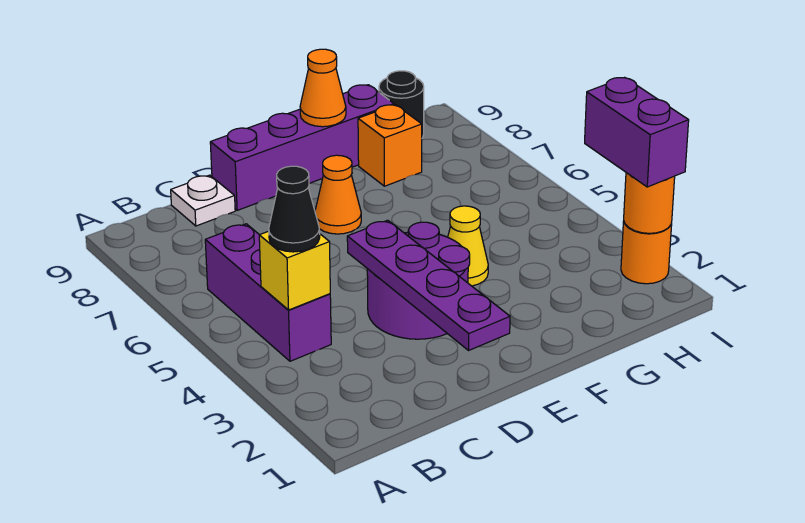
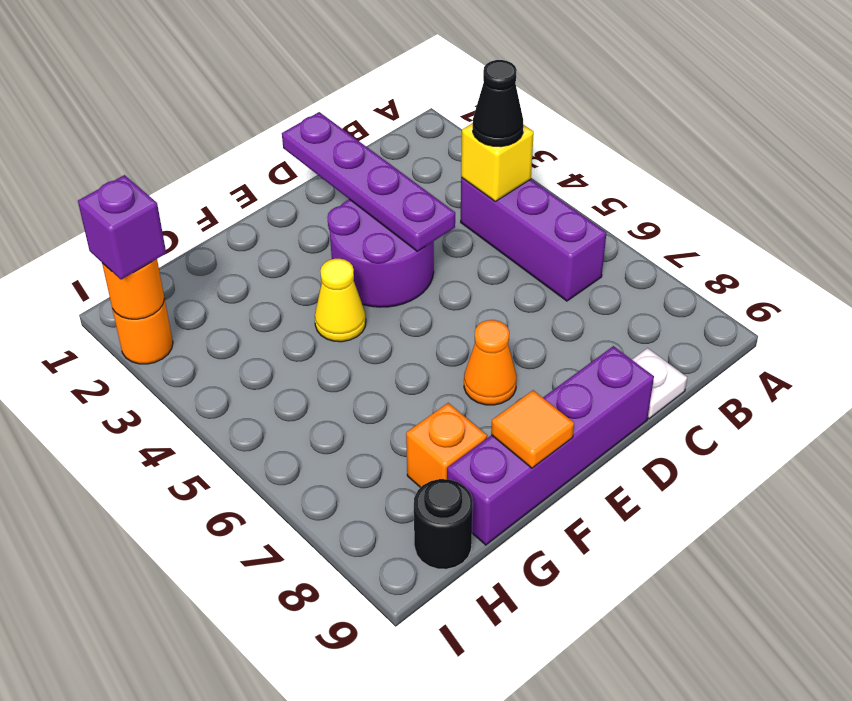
orange 1x1 cone [300,49,346,127] -> orange 1x1 tile [491,390,574,468]
purple 1x2 brick [585,78,689,187] -> purple 1x1 brick [78,175,166,280]

